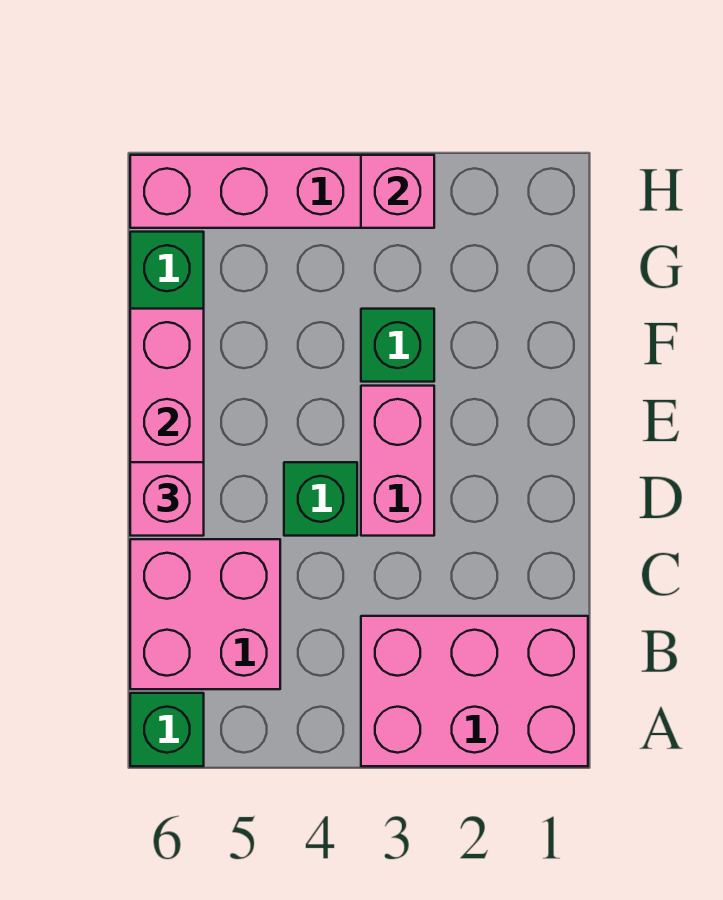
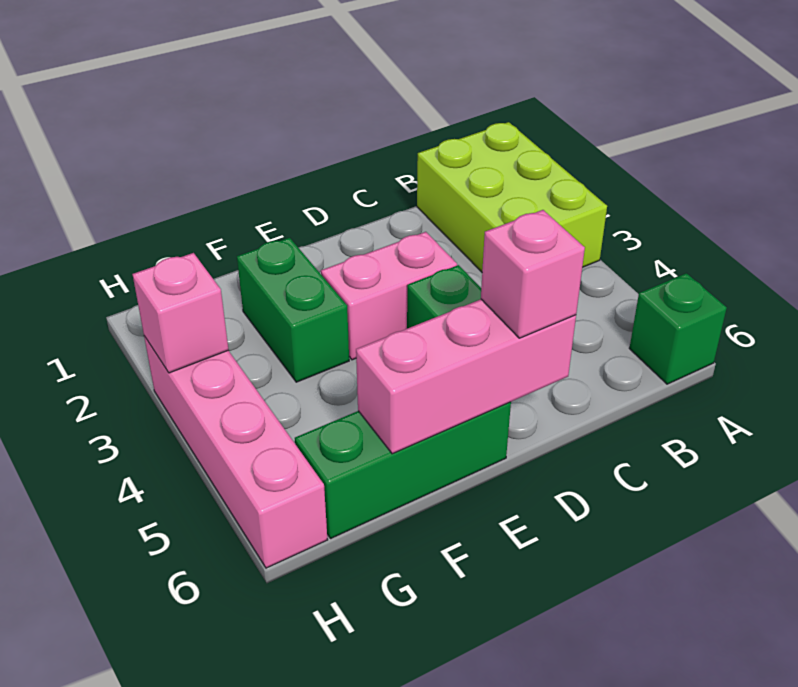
pink 2x3 brick [361,616,588,766] -> lime 2x3 brick [417,122,607,272]
pink 2x2 brick [130,539,280,689] -> none
green 1x1 brick [361,309,434,382] -> green 1x2 brick [237,238,349,382]

